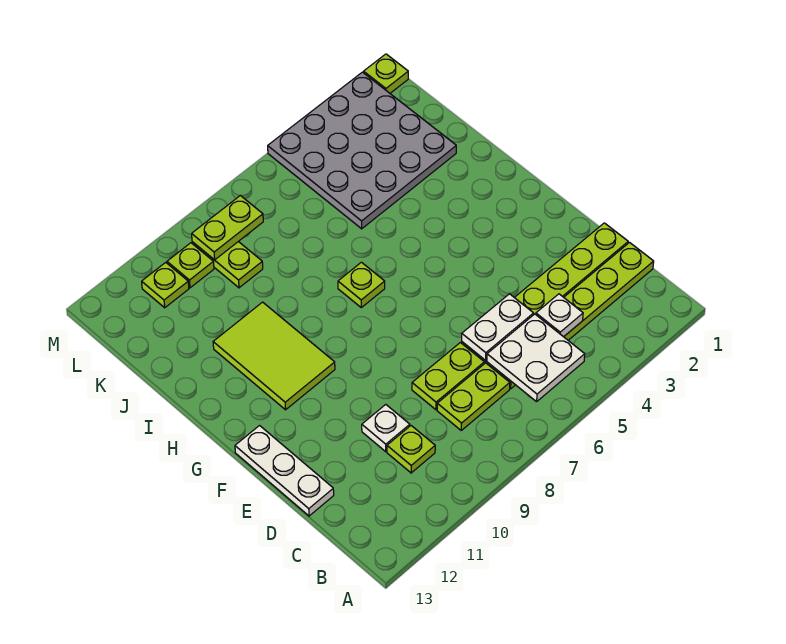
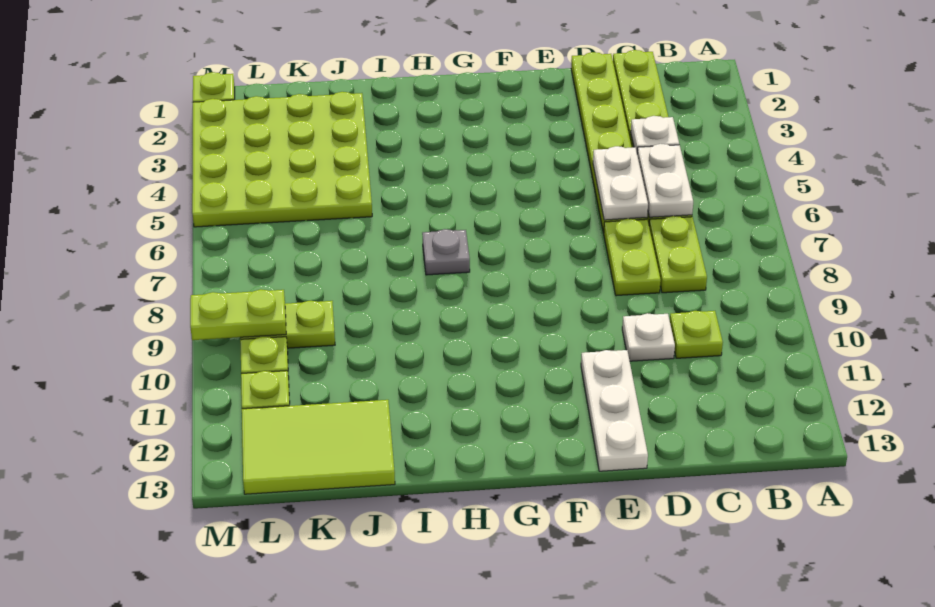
white 2x2 plate [487,314,585,402] -> white 1x2 plate [637,144,693,217]
white 1x3 plate [235,426,334,516] -> white 1x3 plate turned to [581,350,648,471]
lime 2x3 tile [213,302,335,410] -> lime 2x3 tile moved to [242,400,395,494]
lime 1x1 plate [338,262,385,307] -> grey 1x1 plate [422,229,470,275]
grey 4x4 plate [268,72,456,229] -> lime 4x4 plate [192,92,372,227]
lime 1x2 plate [192,195,263,260] -> lime 1x2 plate turned to [190,289,286,340]

